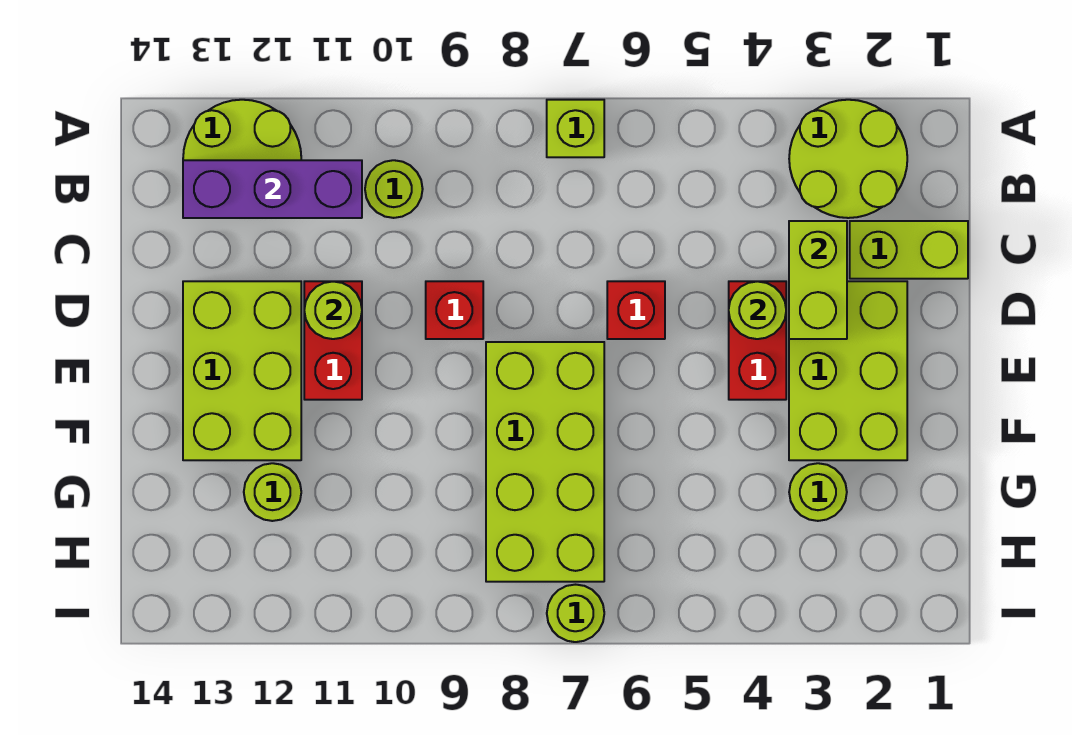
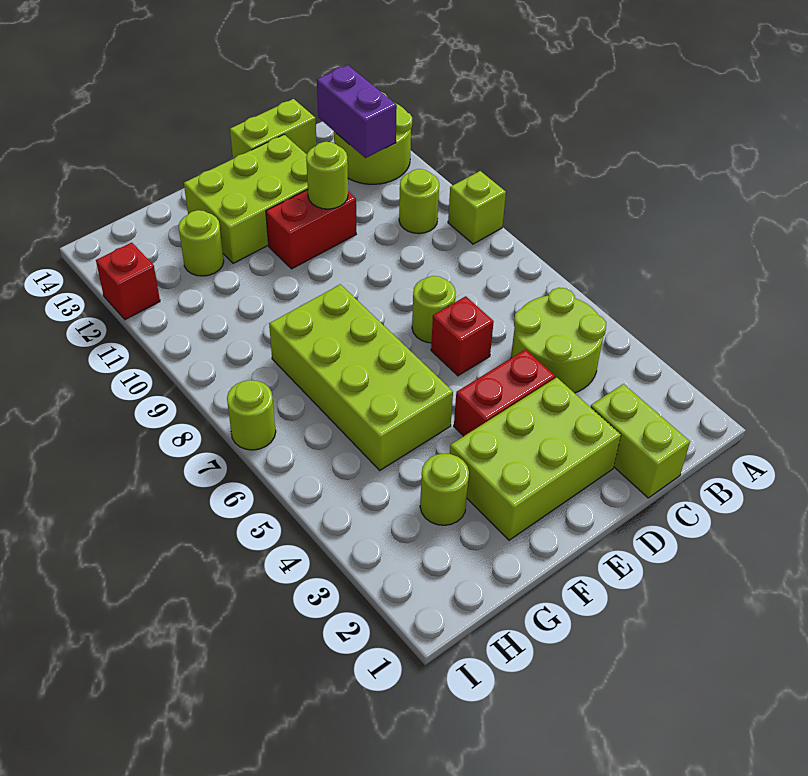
lime 2x2 round brick [789,100,907,218] -> lime 2x2 round brick moved to [511,288,606,393]
lime 1x1 brick [547,100,604,157] -> lime 1x1 brick moved to [448,171,506,244]
purple 1x3 brick [183,160,362,218] -> purple 1x2 brick [317,65,397,158]
lime 1x2 brick [789,221,847,339] -> lime 1x2 brick moved to [230,99,317,159]
lime 1x1 round brick [729,281,786,339] -> lime 1x1 round brick moved to [412,276,456,343]
red 1x1 brick [426,281,483,339] -> red 1x1 brick moved to [96,242,160,320]
lime 2x4 brick [486,342,604,582] -> lime 2x4 brick turned to [269,284,453,470]

